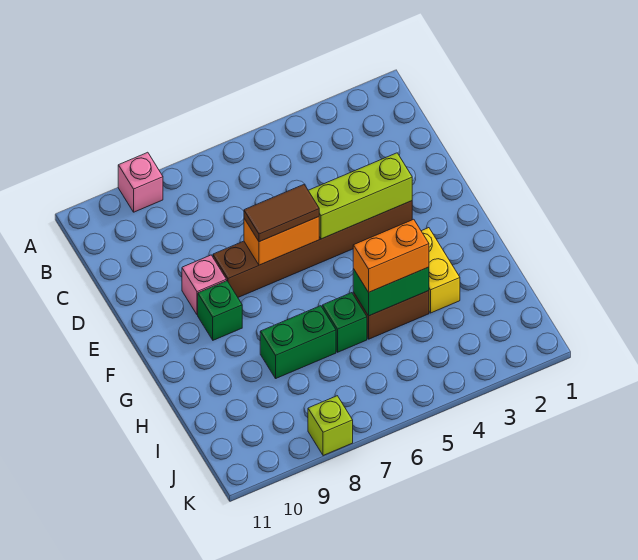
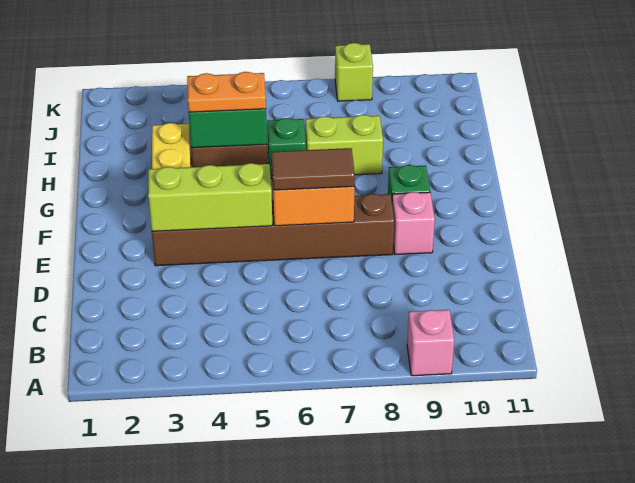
orange 1x2 brick [353,219,429,292] -> orange 1x2 plate [187,72,266,112]
green 1x2 brick [260,306,336,378] -> lime 1x2 brick [305,115,383,175]

